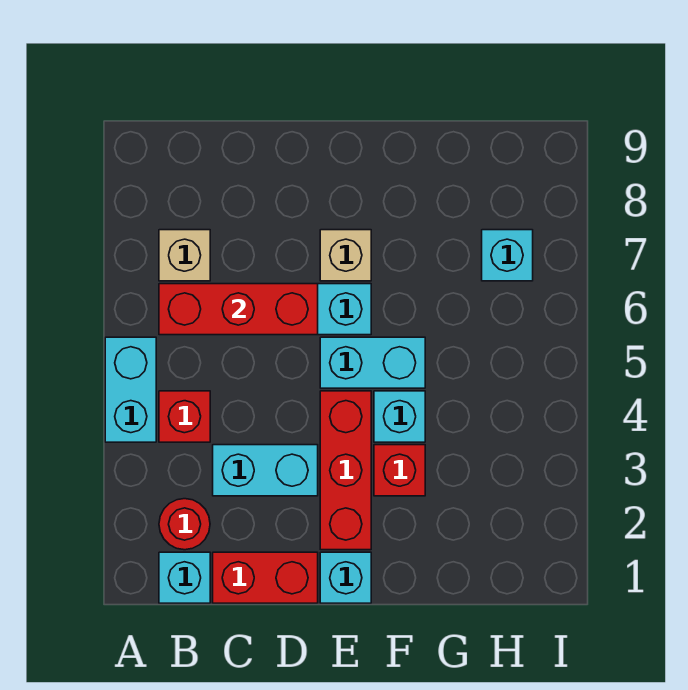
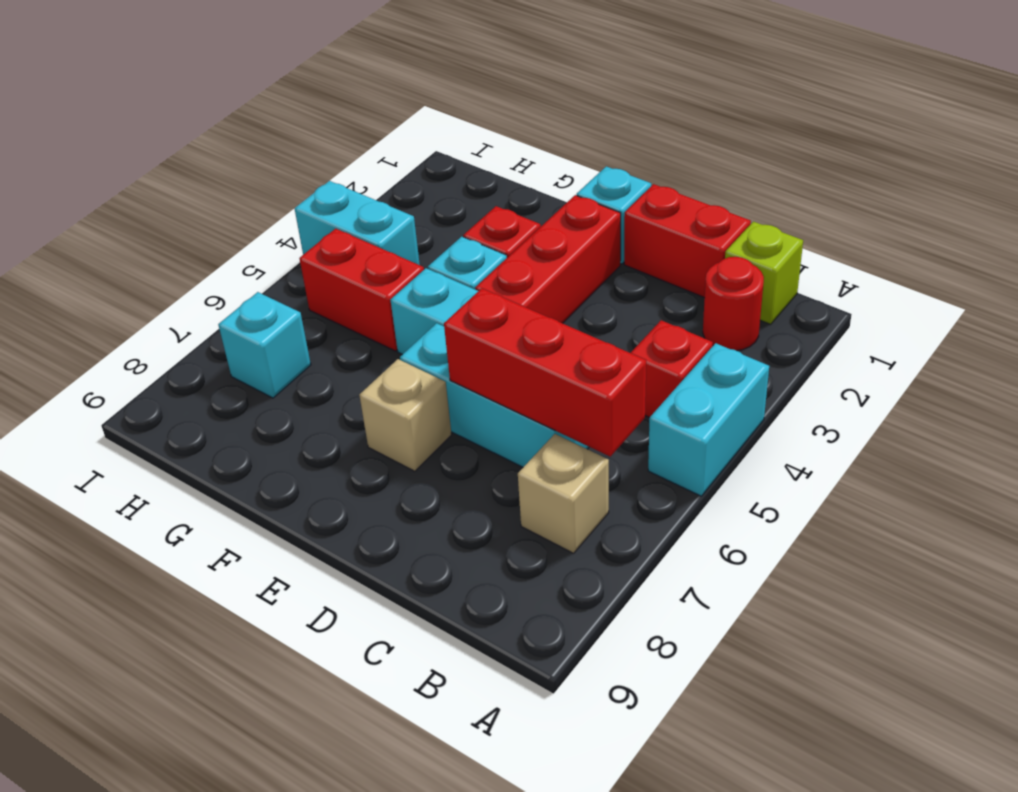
cyan 1x1 brick [159,552,210,603] -> lime 1x1 brick [725,222,803,324]
cyan 1x2 brick [213,445,318,496] -> cyan 1x2 brick moved to [295,181,420,265]
none -> red 1x2 brick [299,229,424,351]

